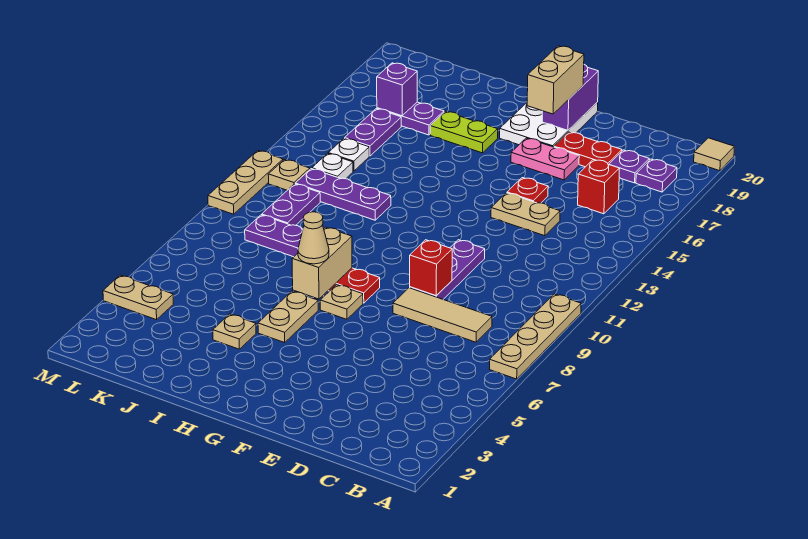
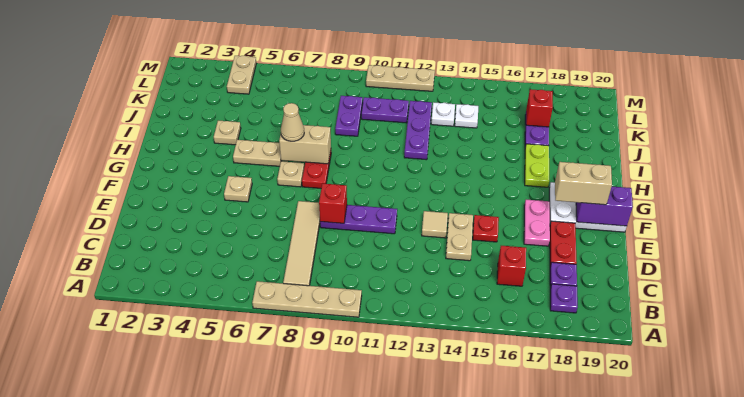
tan 1x1 tile [694,138,734,171] -> tan 1x1 tile moved to [422,211,448,238]
tan 1x3 tile [393,288,492,342] -> tan 1x4 tile [283,201,320,286]
purple 1x2 plate [345,109,401,156] -> none
purple 1x1 brick [377,63,417,116] -> red 1x1 brick [526,89,553,127]
tan 1x1 plate [268,160,310,190] -> tan 1x1 plate moved to [224,176,252,202]

